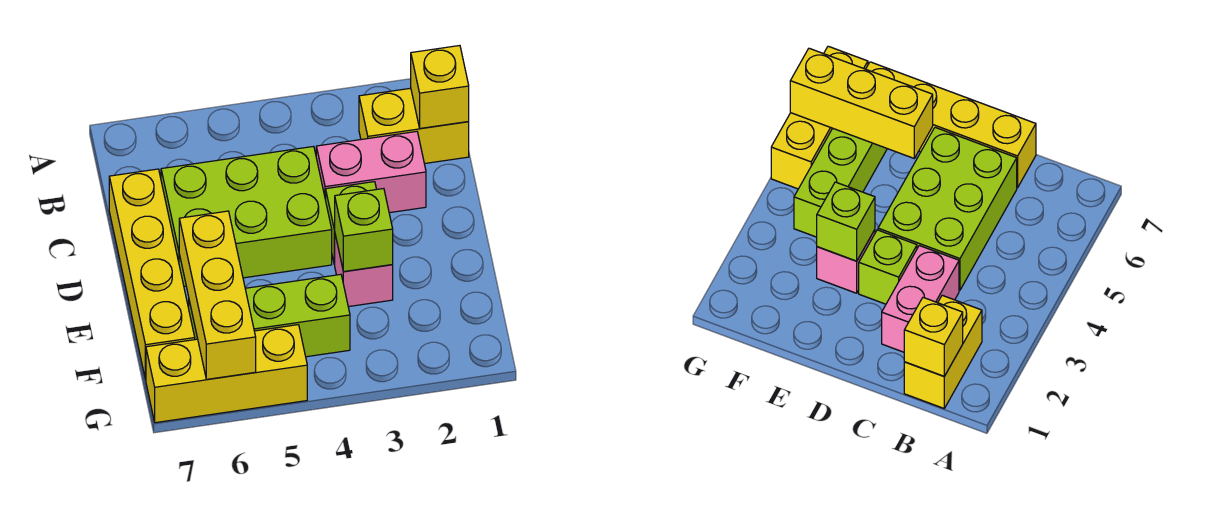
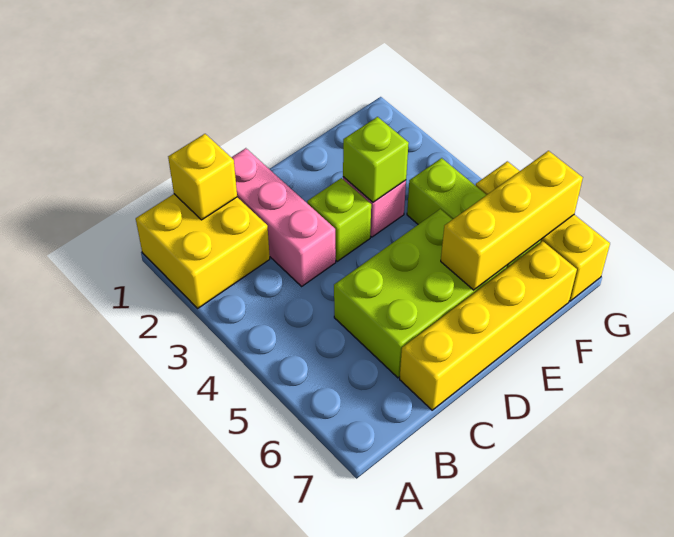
yellow 1x2 brick [359,88,469,164] -> yellow 2x2 brick [136,194,270,308]
pink 1x2 brick [316,131,426,213] -> pink 1x3 brick [231,148,336,286]
lime 2x3 brick [161,146,332,286] -> lime 2x3 brick turned to [334,209,507,378]

